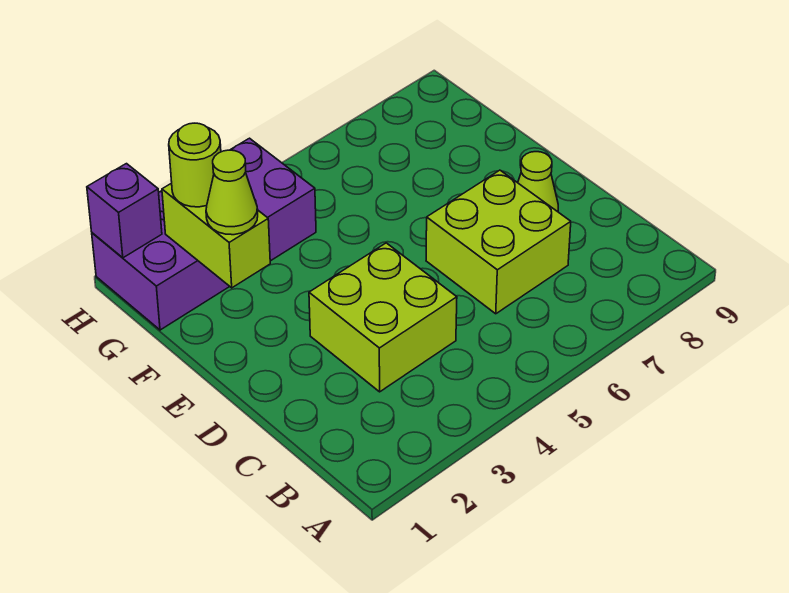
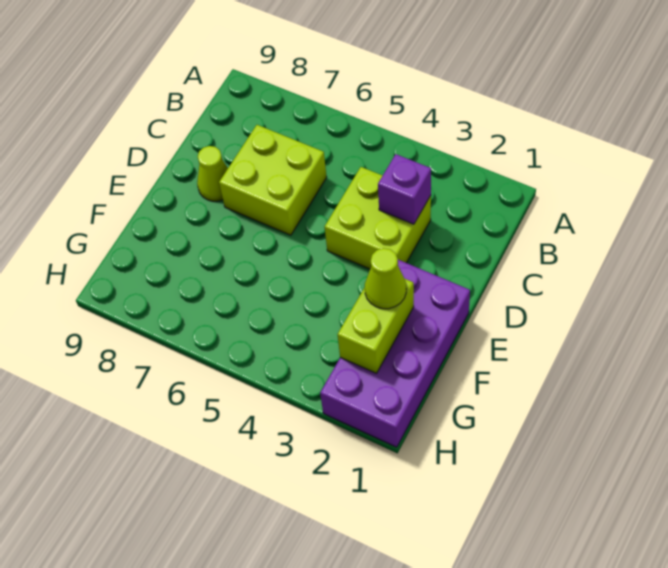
purple 2x4 brick [92,138,316,330] -> purple 2x4 brick turned to [320,260,470,447]
lime 1x1 round brick [169,123,221,207] -> none
purple 1x1 brick [87,164,162,258] -> purple 1x1 brick moved to [378,154,431,224]

